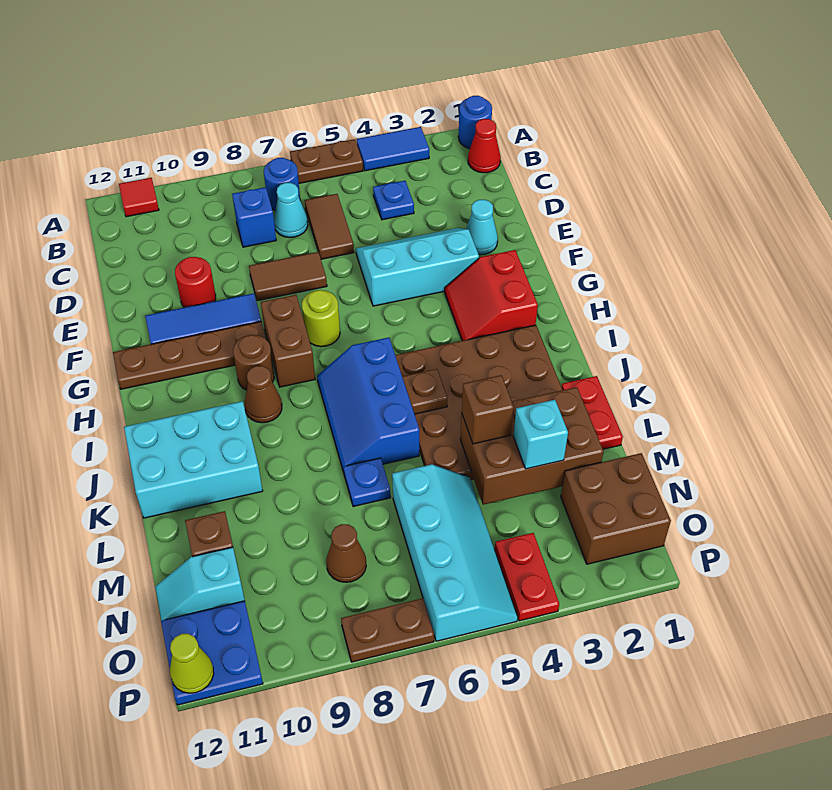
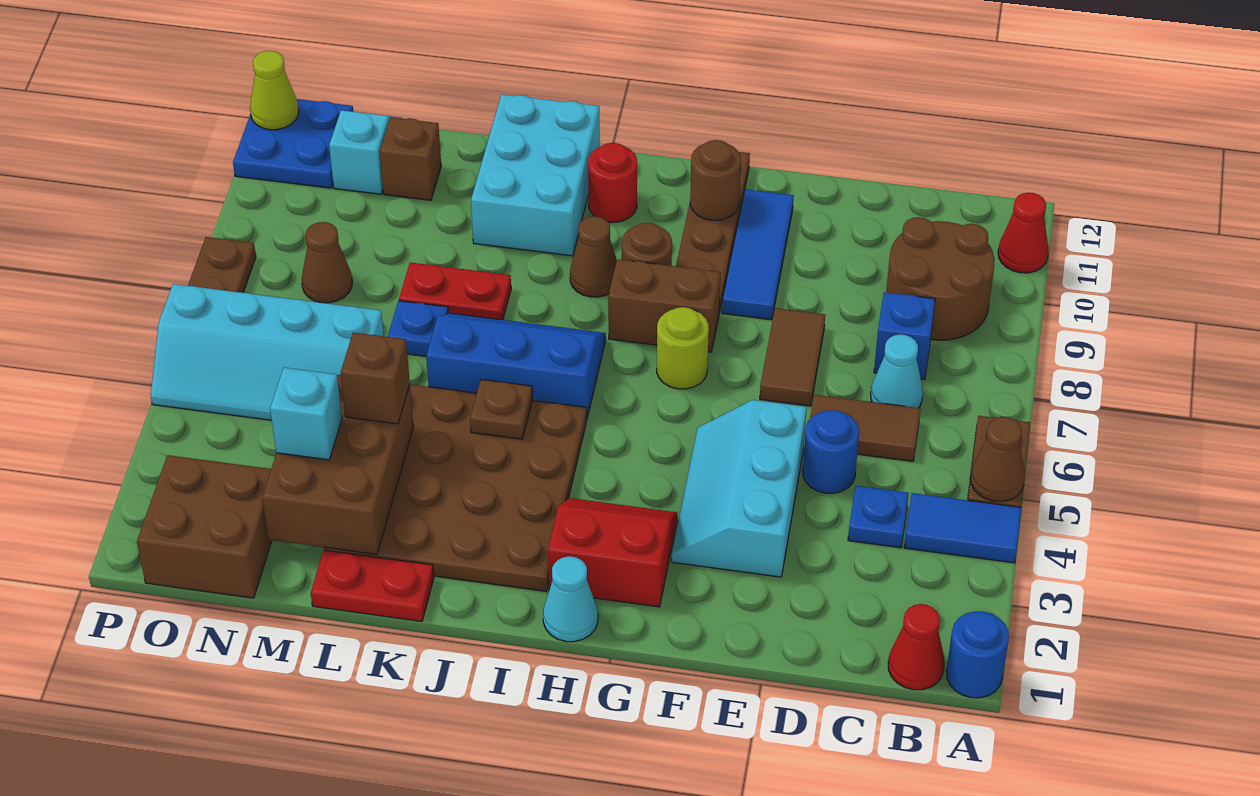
blue 1x2 tile [357,127,429,171] -> blue 1x2 tile turned to [904,493,1021,563]
none -> brown 1x1 cone [970,417,1025,501]
red 1x1 tile [119,178,159,217] -> red 1x1 cone [998,193,1049,273]
blue 1x1 round brick [264,158,300,210] -> blue 1x1 round brick moved to [803,410,859,493]
none -> brown 2x2 round brick [886,217,995,340]
cyan 1x1 cone [466,200,498,255] -> cyan 1x1 cone moved to [543,556,598,642]
cyan 2x3 slope [356,228,479,306] -> cyan 2x3 slope turned to [672,400,806,577]
red 1x1 round brick [175,257,216,308] -> red 1x1 round brick moved to [588,143,637,222]
none -> brown 1x1 round brick [690,140,741,220]
red 1x2 plate [495,533,559,621] -> red 1x2 plate moved to [399,262,511,320]

